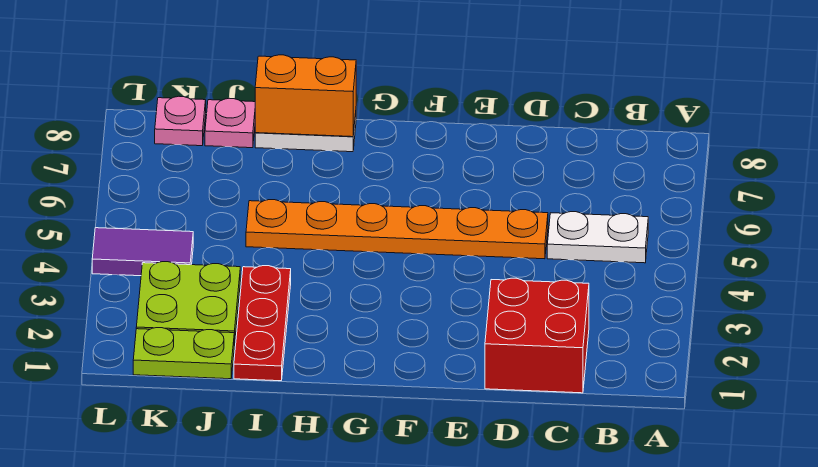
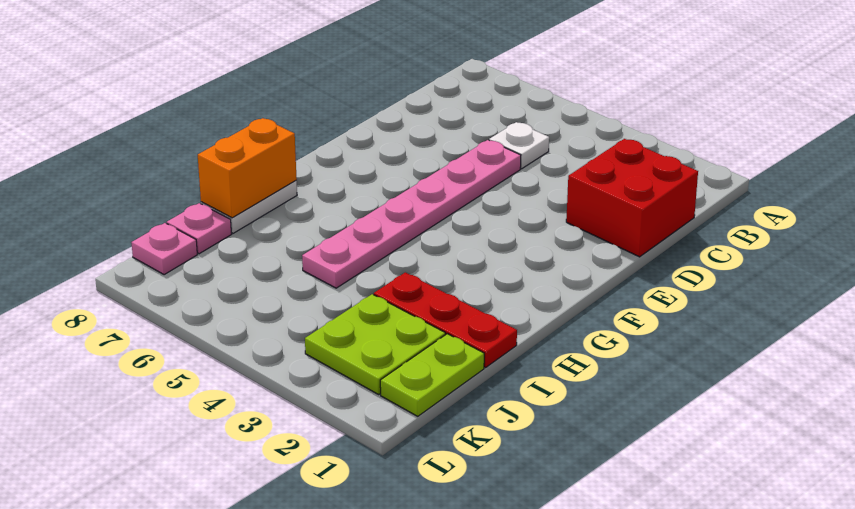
white 1x2 plate [547,212,648,263] -> white 1x1 plate [489,122,549,169]
orange 1x6 plate [246,200,548,259] -> pink 1x6 plate [302,140,521,288]
purple 1x2 tile [92,228,193,276] -> none

